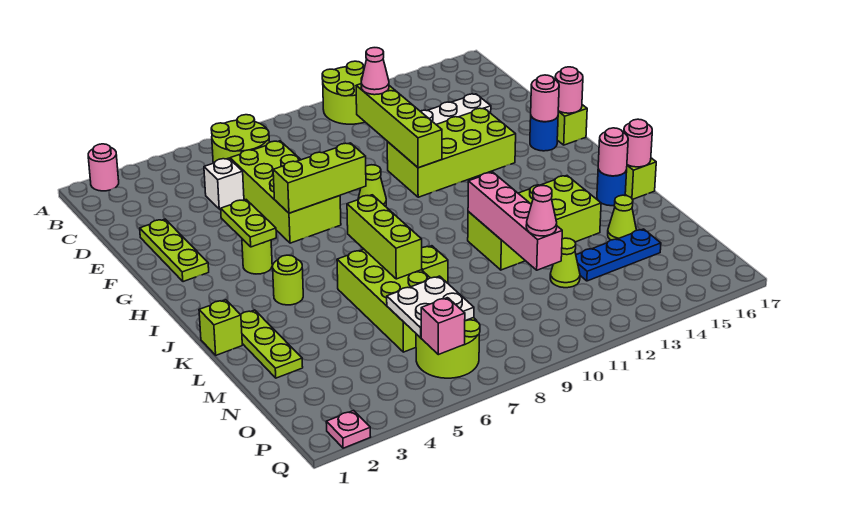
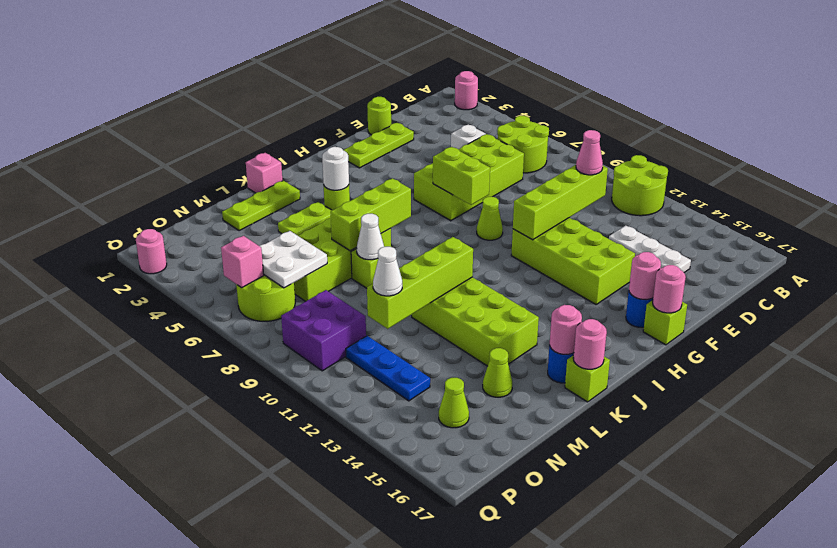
lime 1x2 plate [221,200,276,247] -> lime 1x2 plate moved to [278,202,332,236]
lime 1x3 brick [273,143,366,213] -> lime 1x2 brick [433,147,490,205]
lime 1x1 round brick [242,239,272,274] -> lime 1x1 round brick moved to [367,97,391,135]
none -> white 1x1 round brick [322,147,349,190]
lime 1x1 brick [199,300,242,355] -> pink 1x1 brick [246,153,283,193]
pink 1x4 brick [468,172,562,270] -> lime 1x4 brick [367,237,473,329]
none -> white 1x1 cone [356,214,384,260]
pink 1x1 cone [526,185,557,236] -> white 1x1 cone [373,247,402,296]
lime 1x1 cone [550,238,580,288] -> lime 1x1 cone moved to [439,378,469,428]
blue 1x3 plate [576,229,661,281] -> blue 1x3 plate moved to [346,336,430,401]
none -> purple 2x2 brick [281,290,366,371]
pink 1x1 plate [326,410,370,448] -> pink 1x1 round brick [136,229,167,274]

